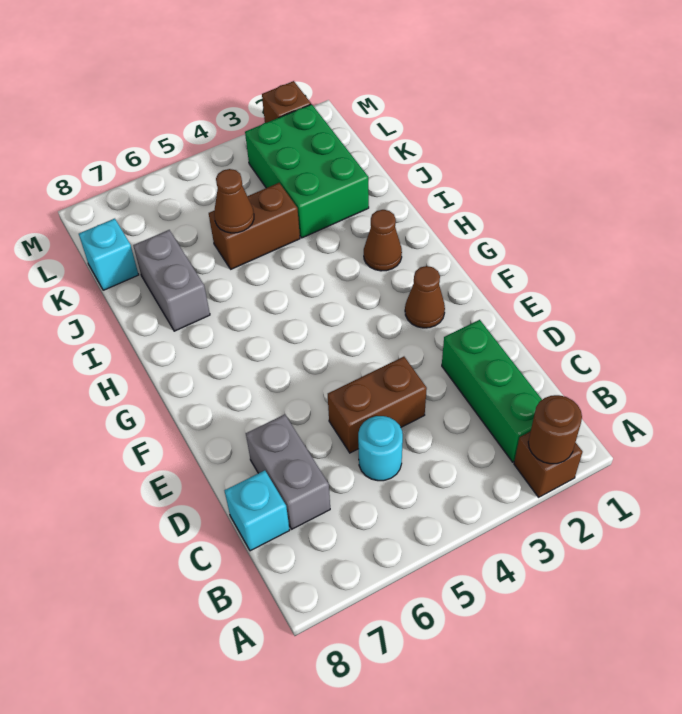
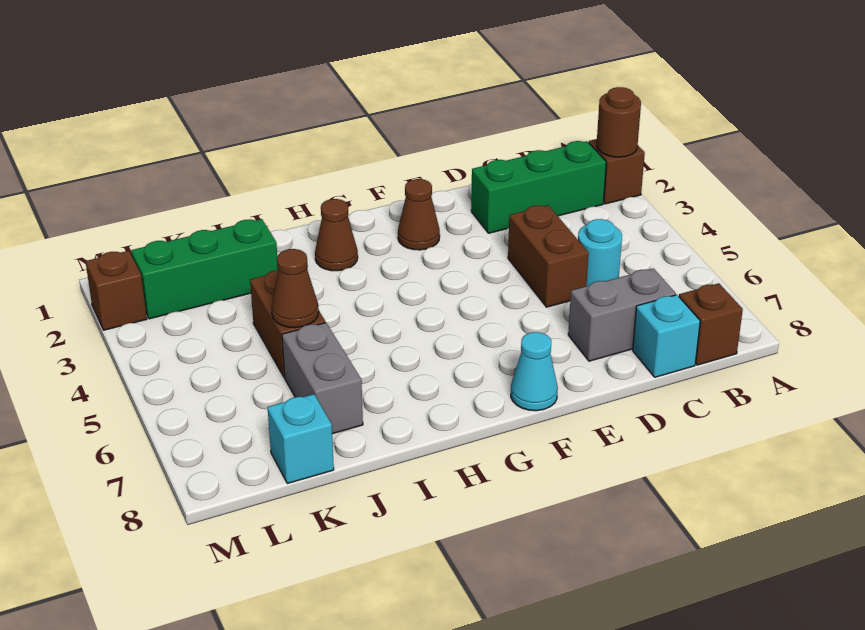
none -> brown 1x1 brick [679,283,743,365]
none -> cyan 1x1 cone [511,332,558,411]
grey 1x2 brick [133,230,210,331] -> grey 1x2 brick turned to [282,323,363,434]
green 2x3 brick [245,104,369,238] -> green 1x3 brick [131,219,278,319]

